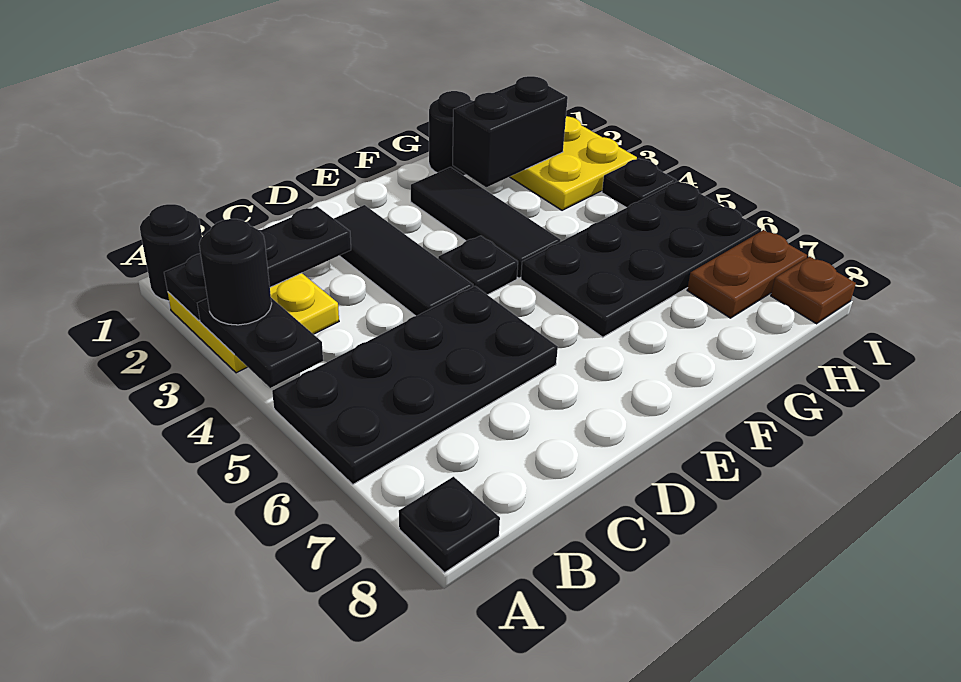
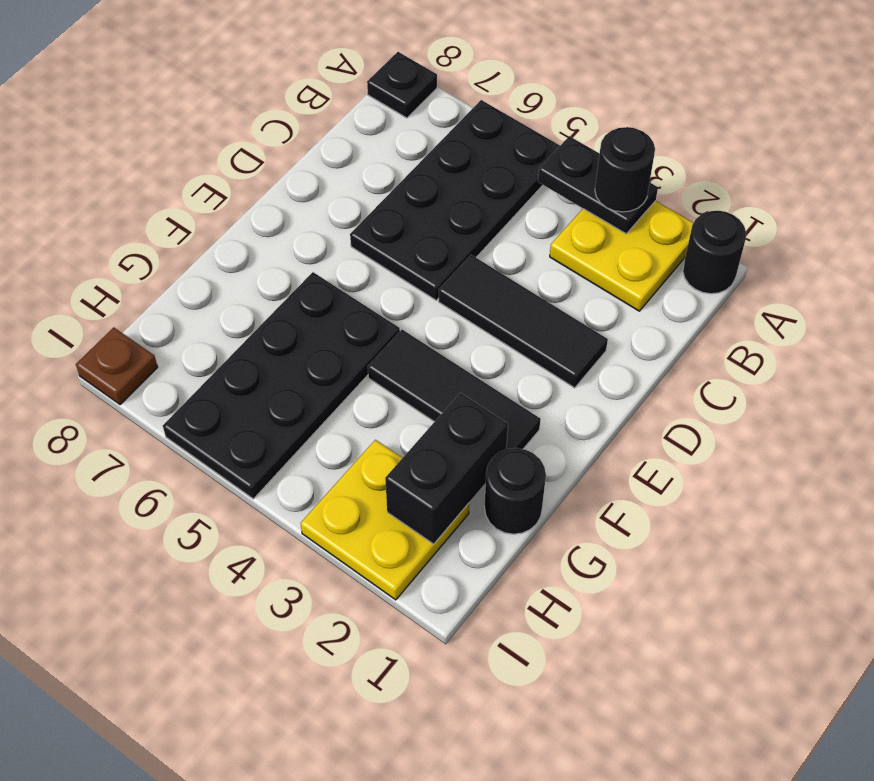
black 1x3 plate [164,206,351,321] -> none
black 1x1 plate [438,236,518,295] -> none
brown 1x2 plate [687,230,807,318] -> none
black 1x1 plate [602,158,676,208] -> none

